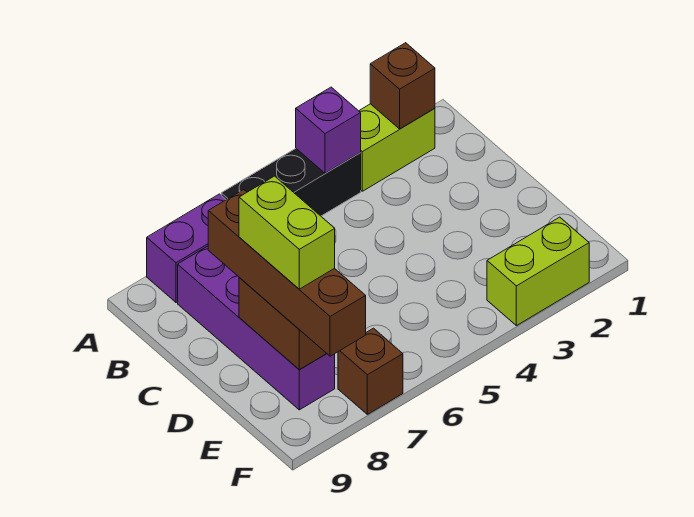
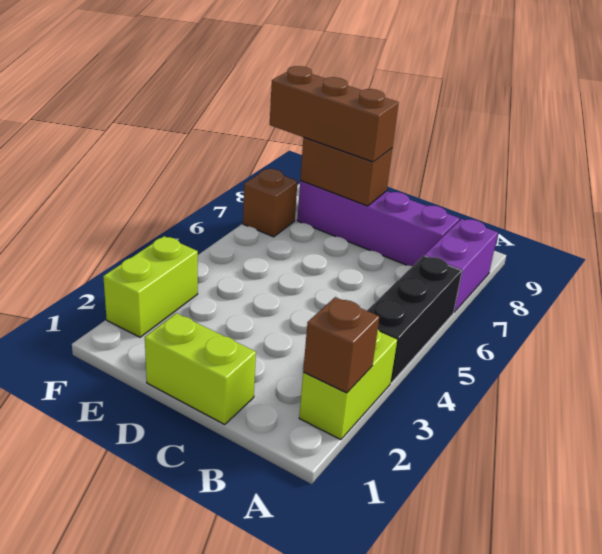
purple 1x1 brick [296,87,361,173] -> none
brown 1x4 brick [208,190,366,356] -> brown 1x3 brick [270,66,399,162]
lime 1x2 brick [239,176,335,289] -> lime 1x2 brick moved to [145,313,256,424]

